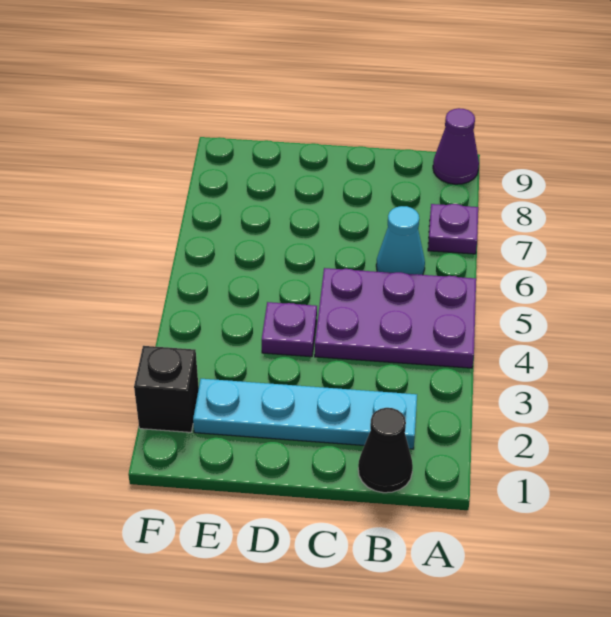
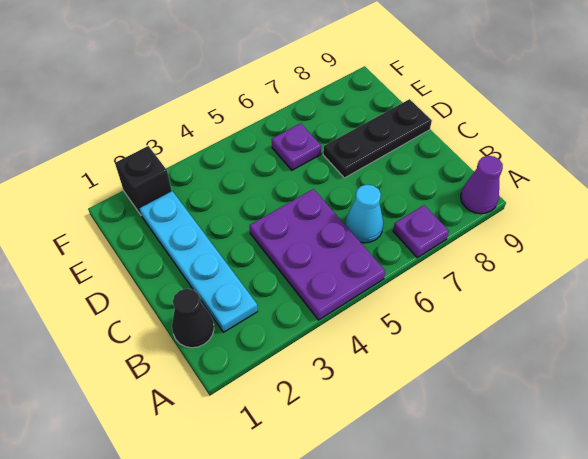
purple 1x1 plate [262,302,317,357] -> purple 1x1 plate moved to [272,123,321,170]
none -> black 1x3 plate [323,99,432,178]

